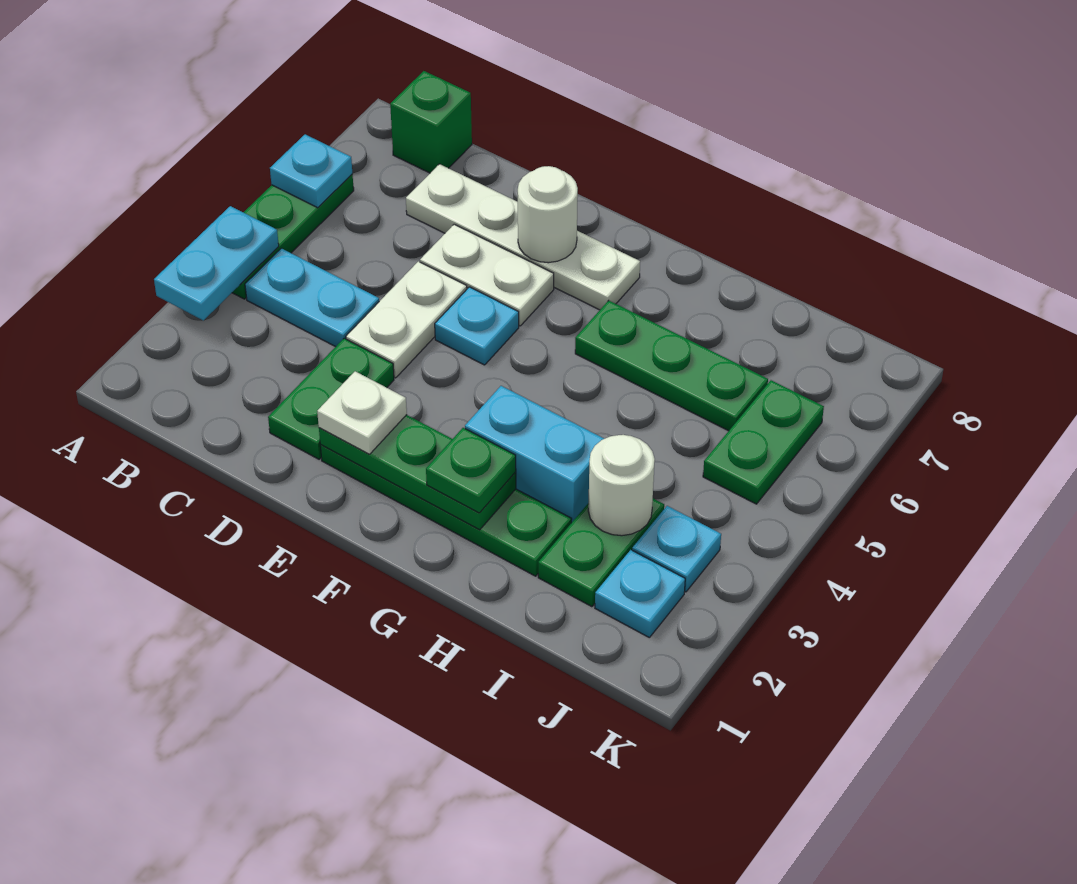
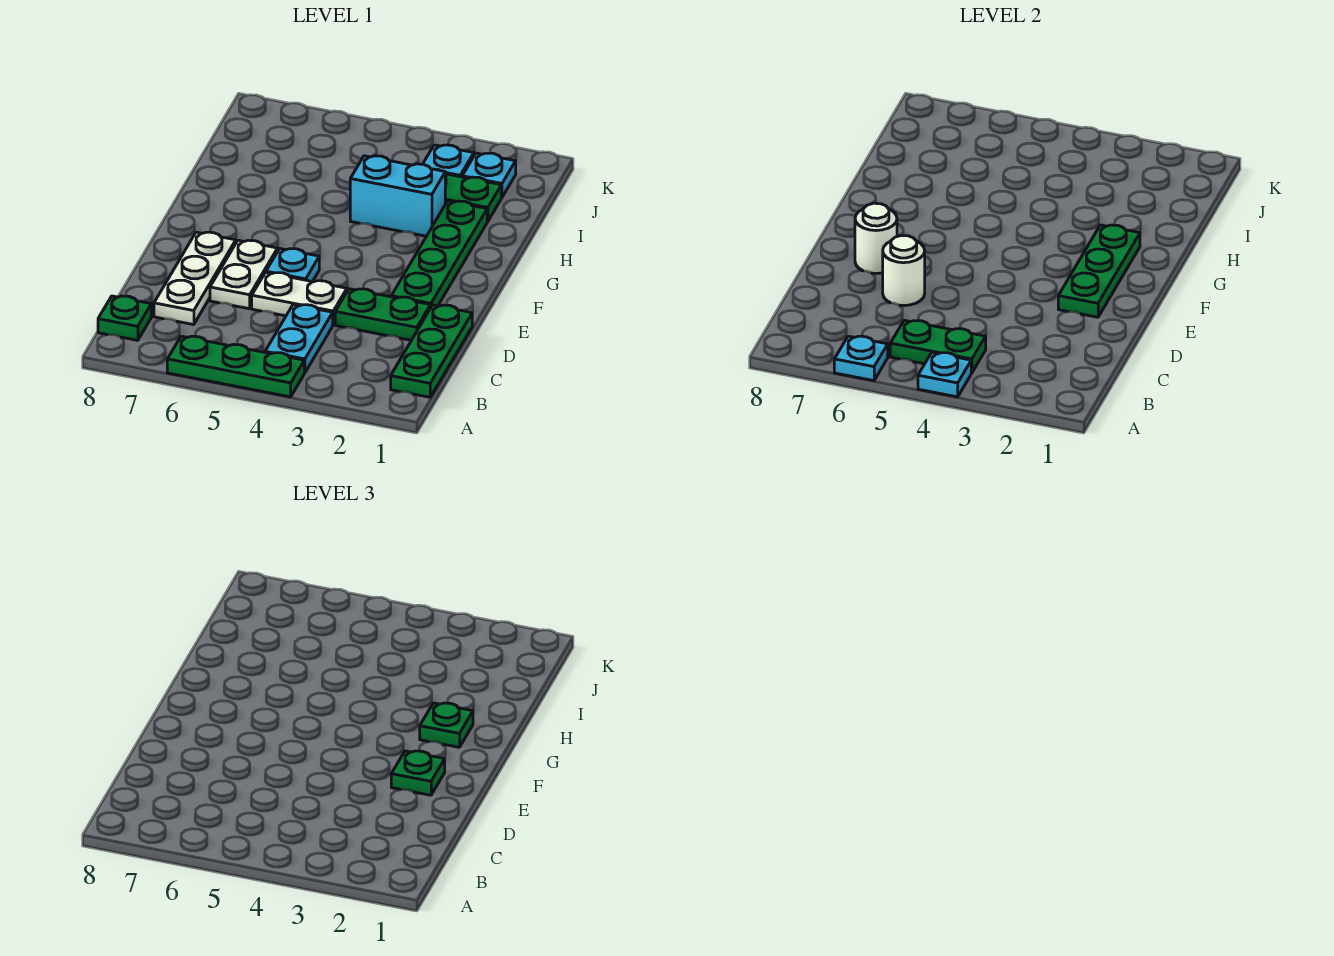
cyan 1x2 plate [154,206,279,320] -> cyan 1x1 plate [918,353,971,397]
green 1x1 brick [390,71,472,173] -> green 1x1 plate [98,296,151,340]
white 1x4 plate [406,164,640,310] -> white 1x3 plate [154,232,236,325]
white 1x1 plate [317,371,407,454] -> green 1x1 plate [391,751,445,795]
cyan 1x2 brick [465,386,604,523] -> cyan 1x2 brick turned to [350,156,445,236]
green 1x3 plate [575,301,768,431] -> green 1x3 plate moved to [391,305,472,397]
white 1x1 round brick [588,435,655,536] -> white 1x1 round brick moved to [883,236,925,306]
green 1x2 plate [703,380,824,504] -> green 1x2 plate moved to [890,320,986,373]

